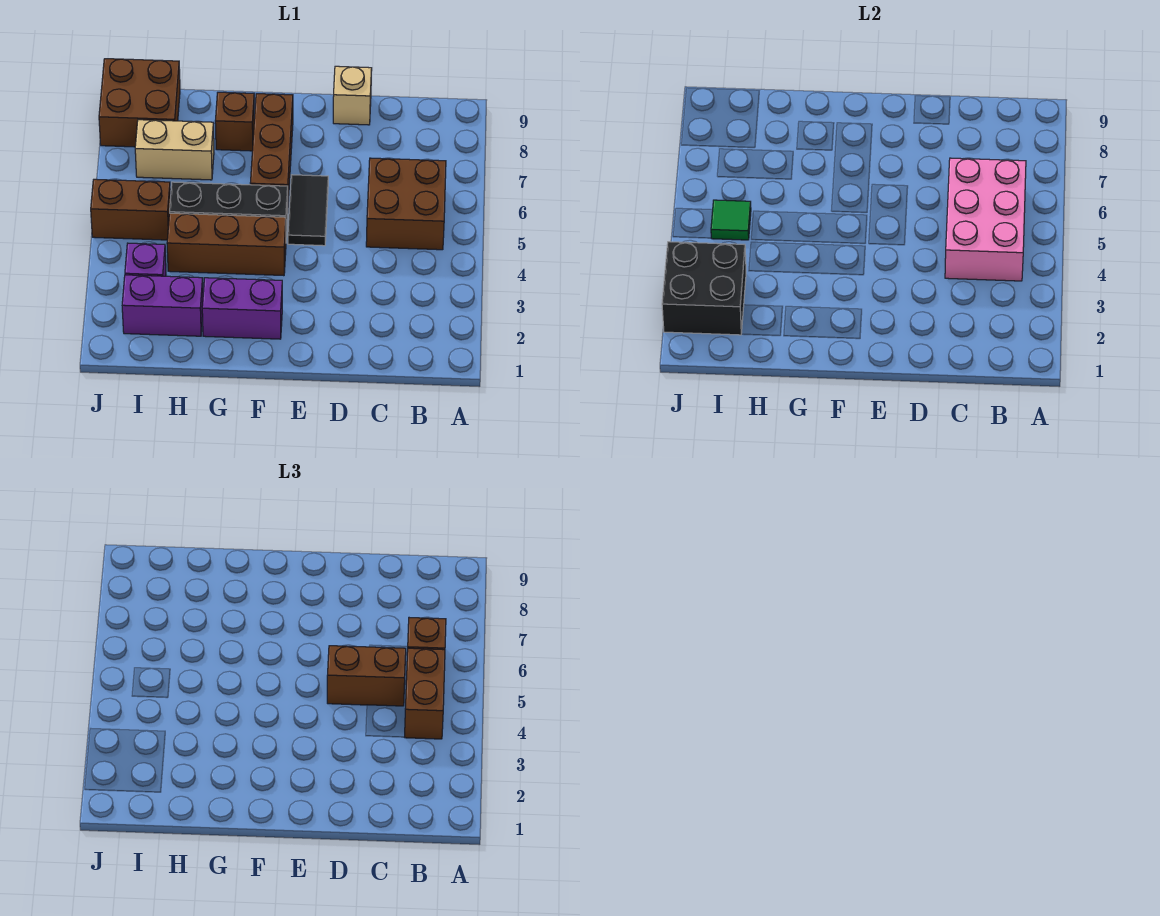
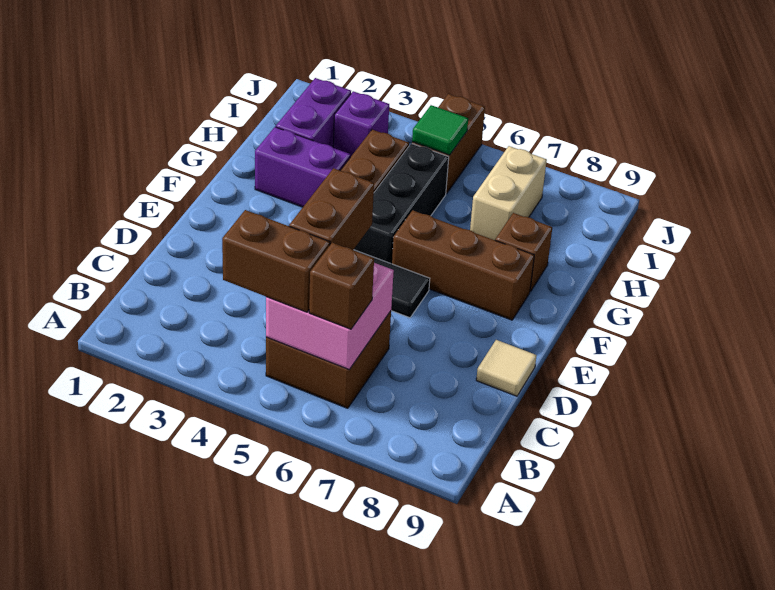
pink 2x3 brick [945,158,1026,281] -> pink 2x2 brick [266,263,394,369]
tan 1x1 brick [333,66,372,125] -> tan 1x1 tile [476,340,537,396]
purple 1x2 brick [202,278,282,339] -> purple 1x2 brick turned to [255,127,351,207]
black 2x2 brick [662,242,746,335] -> none
brown 2x2 brick [99,59,180,147] -> none

